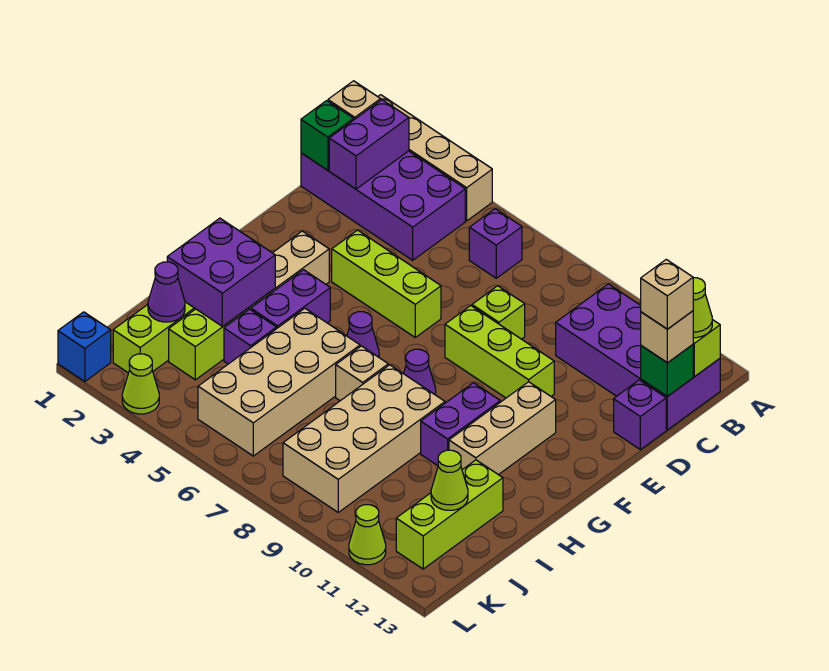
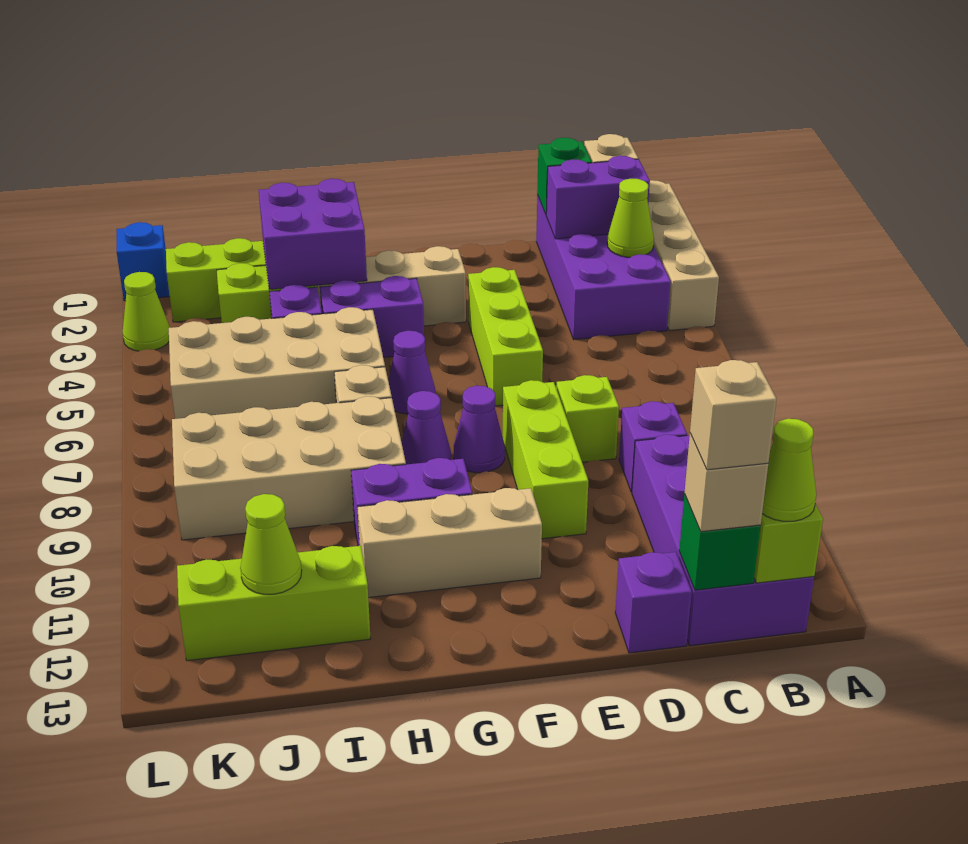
purple 1x1 brick [469,209,522,278] -> purple 1x1 brick moved to [619,401,687,492]
purple 1x1 cone [148,262,185,322] -> purple 1x1 cone moved to [454,385,505,473]
lime 1x1 cone [349,505,386,565] -> lime 1x1 cone moved to [607,179,654,257]

